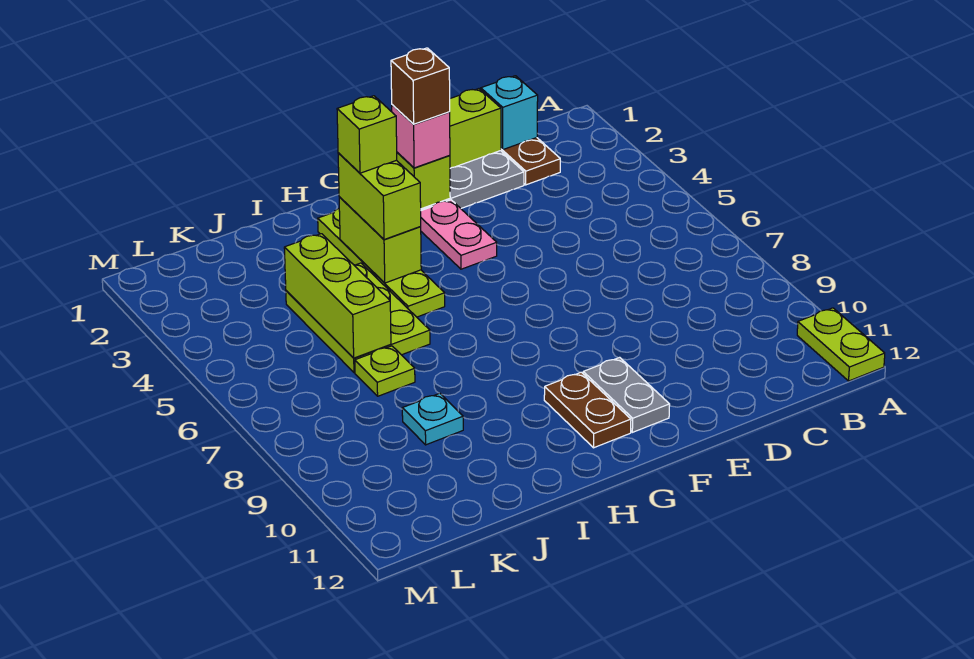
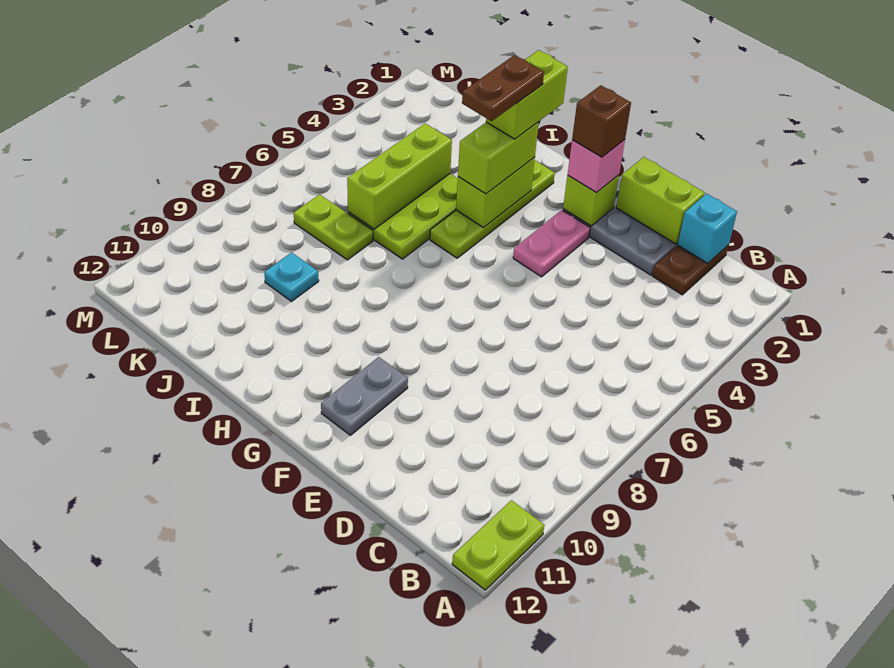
brown 1x2 plate [544,372,631,448] -> brown 1x2 plate moved to [462,55,544,121]
lime 1x1 brick [337,96,397,173] -> lime 1x2 brick [486,50,568,139]
lime 1x1 plate [355,346,415,396] -> lime 1x2 plate [294,195,373,260]

